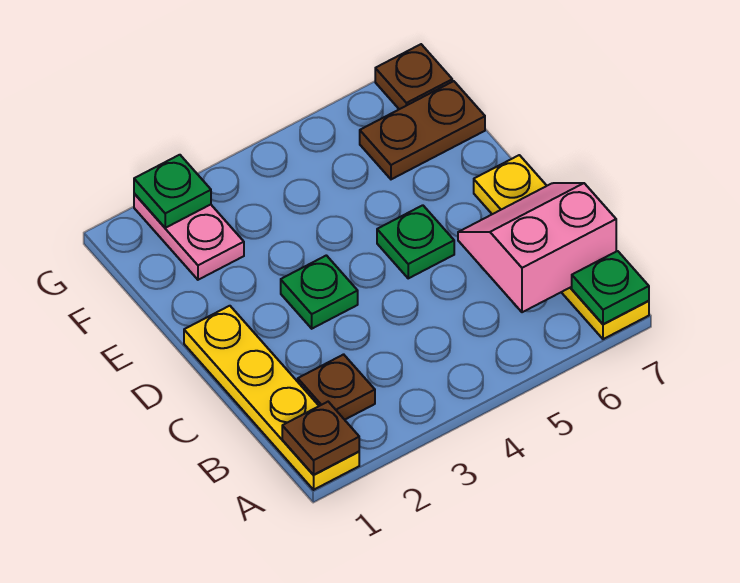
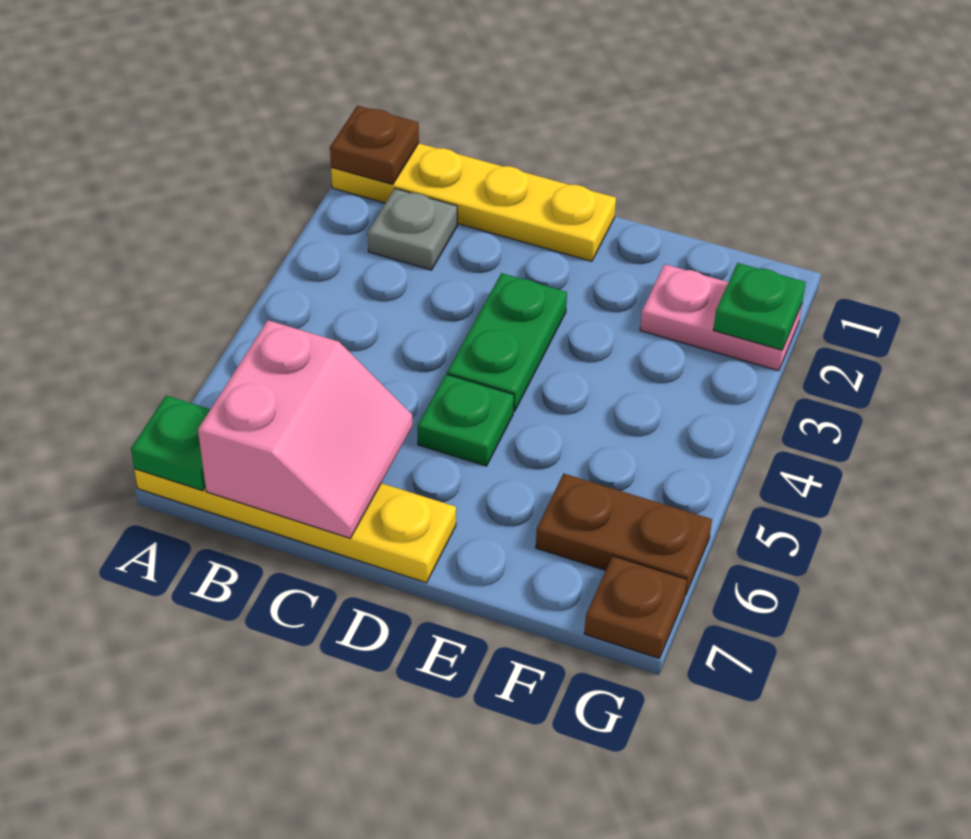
brown 1x1 plate [298,354,375,420] -> grey 1x1 plate [368,189,457,270]
green 1x1 plate [281,255,358,329] -> green 1x2 plate [447,273,567,412]
brown 1x2 plate [360,81,485,179] -> brown 1x2 plate turned to [536,473,712,596]

